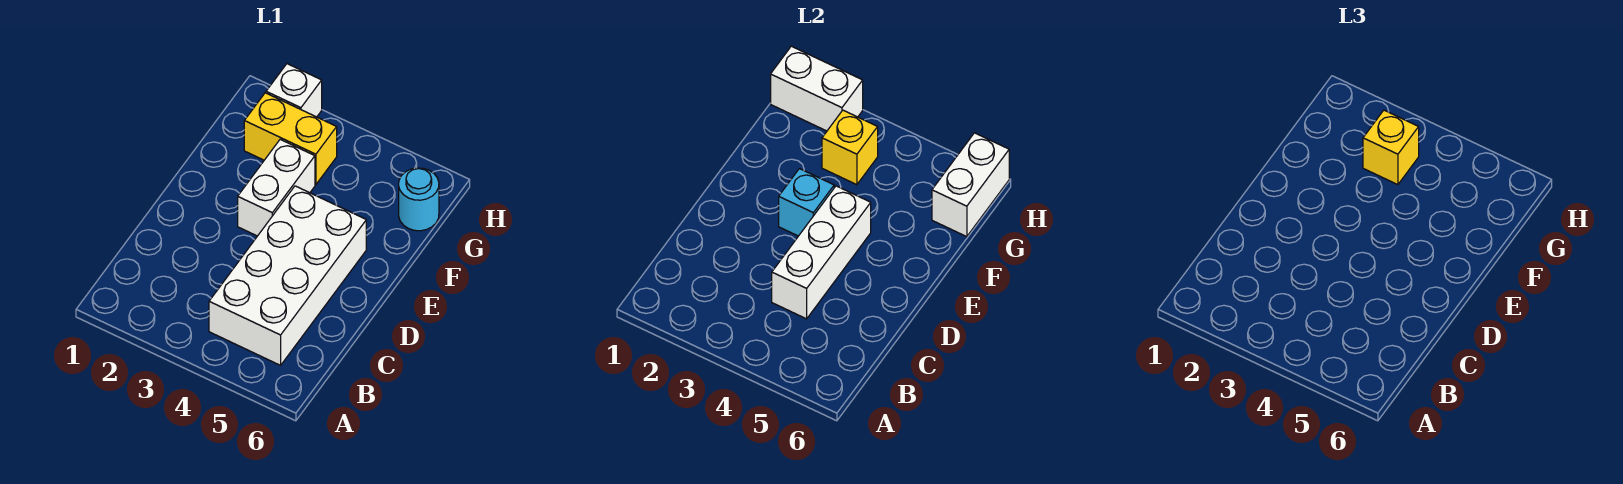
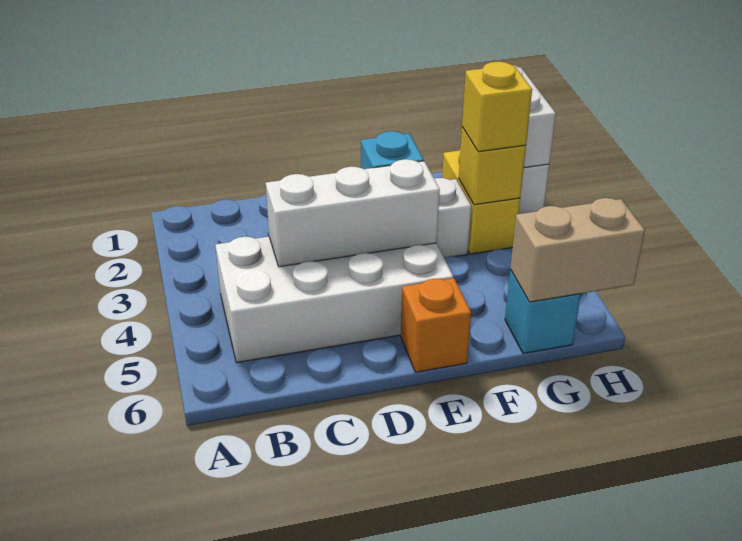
none -> orange 1x1 brick [401,278,471,372]
cyan 1x1 round brick [399,168,439,231] -> cyan 1x1 brick [505,270,581,354]
white 1x2 brick [932,133,1009,237] -> tan 1x2 brick [510,198,645,302]

